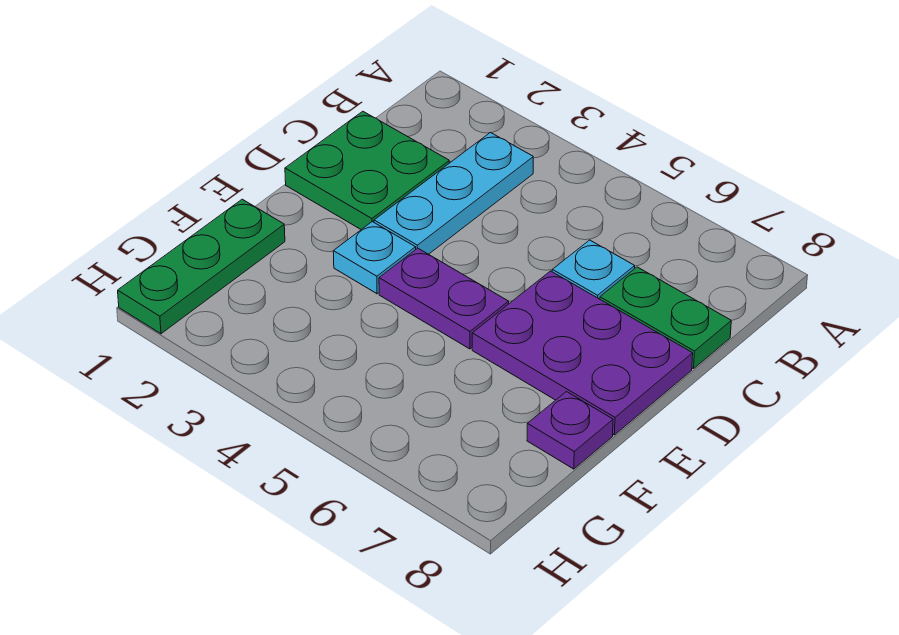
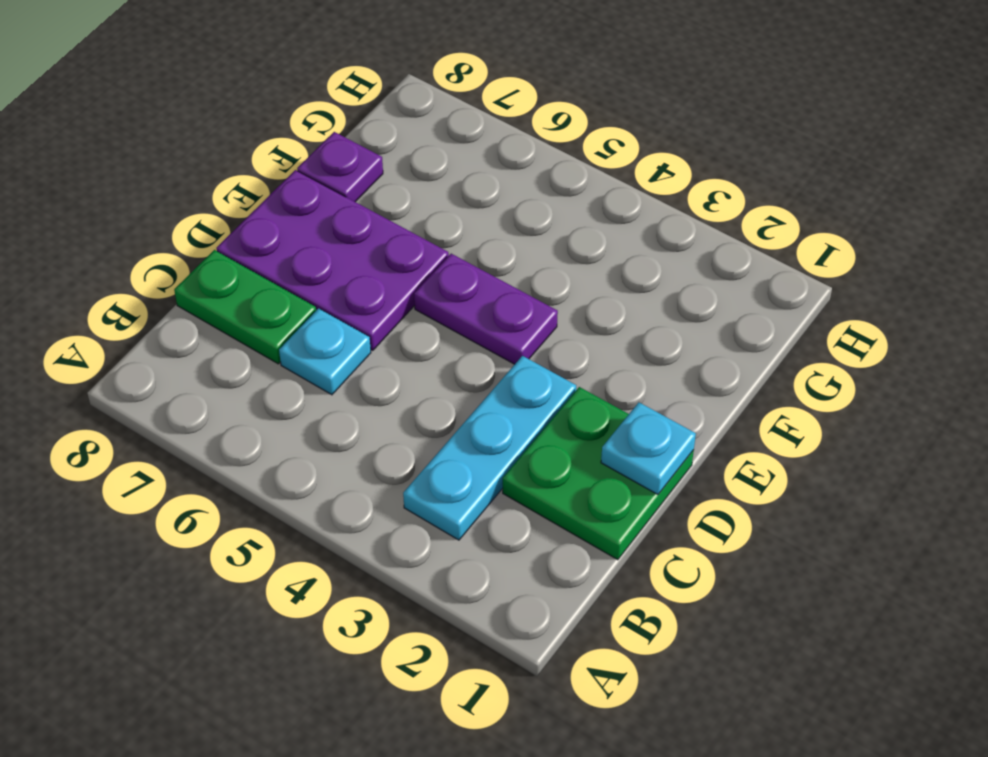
cyan 1x1 plate [333,222,416,294] -> cyan 1x1 plate moved to [601,402,696,495]
green 1x3 plate [118,199,285,334] -> none

